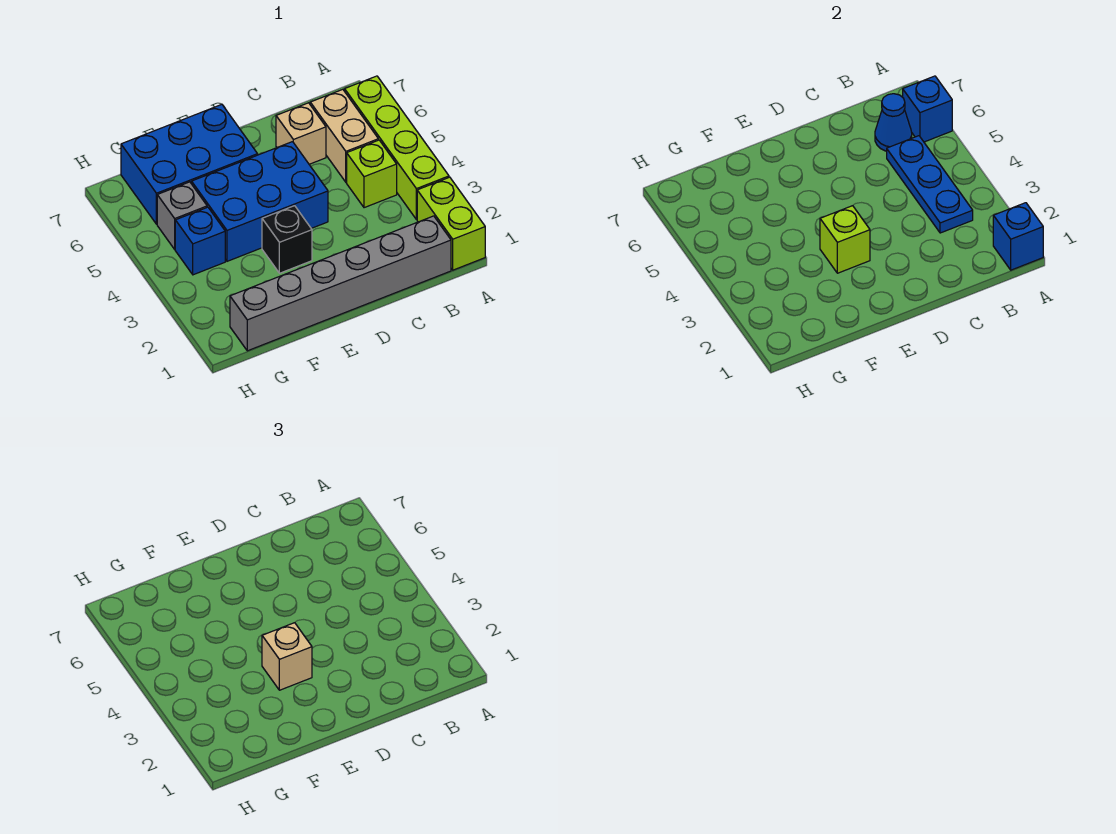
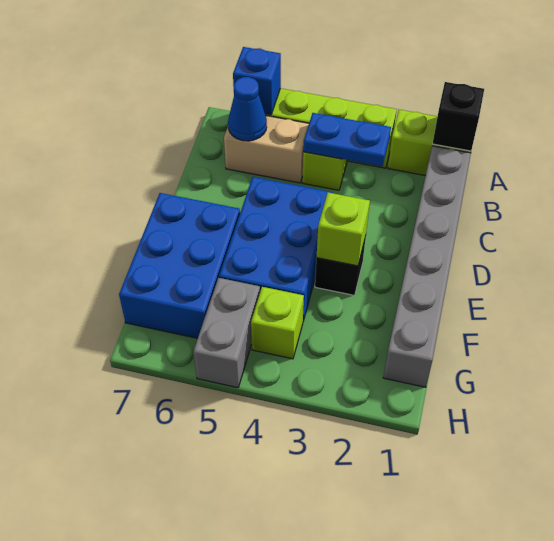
blue 1x1 brick [993,203,1043,270] -> black 1x1 brick [433,82,484,151]
blue 1x3 plate [887,136,973,233] -> blue 1x2 plate [303,113,391,166]
tan 1x1 brick [276,103,326,164] -> none
tan 1x1 brick [262,623,312,690] -> none
blue 1x1 brick [175,207,225,275] -> lime 1x1 brick [251,287,304,359]
grey 1x1 brick [157,182,207,249] -> grey 1x2 brick [193,278,260,388]

